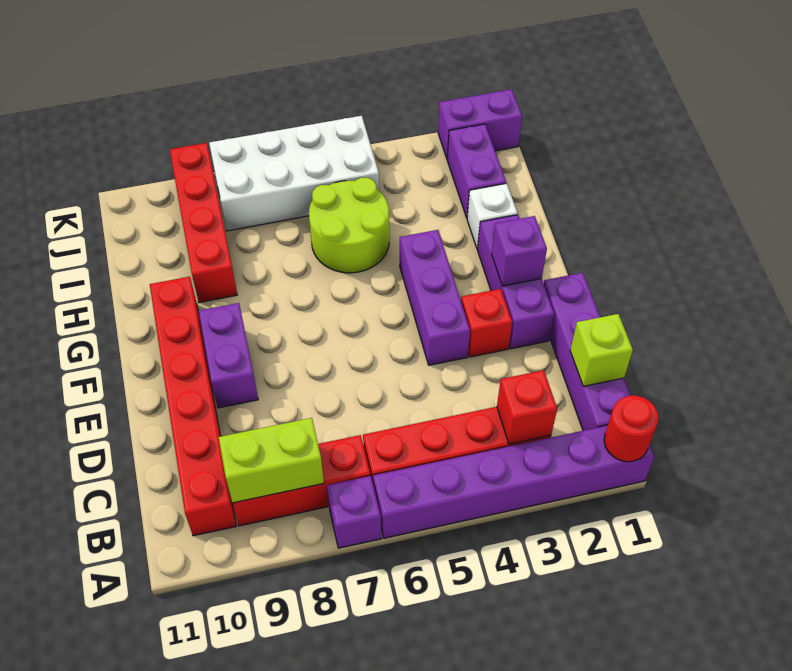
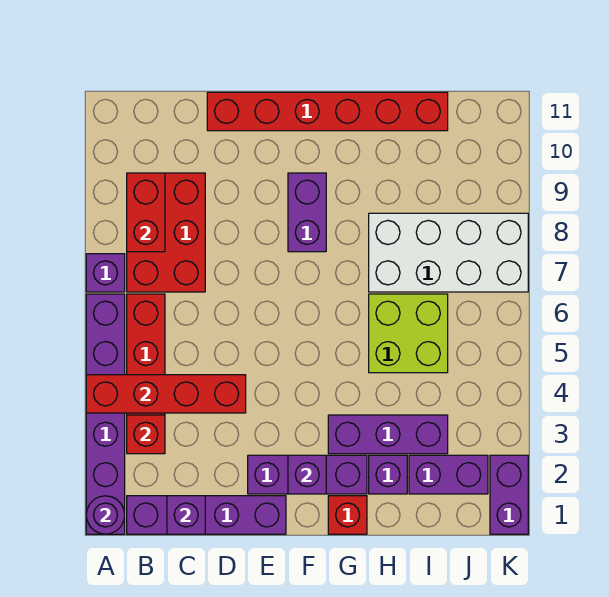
red 1x1 round brick [604,395,659,462] -> purple 1x1 round brick [86,496,125,534]
red 1x3 brick [233,435,370,526] -> red 2x3 brick [127,173,205,292]
lime 1x2 brick [219,418,324,503] -> red 1x2 brick [127,173,165,252]
red 1x6 brick [150,277,236,536] -> red 1x6 brick moved to [207,92,448,131]
lime 1x1 brick [570,314,633,386] -> purple 1x1 brick [167,496,205,534]
red 1x1 brick [461,289,512,357] -> red 1x1 brick moved to [328,496,367,534]
purple 1x3 brick [400,230,470,365] -> purple 1x3 brick moved to [328,415,448,454]
purple 1x2 brick [198,303,258,408] -> purple 1x2 brick turned to [288,173,326,252]
white 1x1 brick [467,183,518,249] -> purple 1x1 brick [369,455,407,494]
lime 2x2 round brick [309,178,389,273] -> lime 2x2 brick [369,294,448,373]
red 1x4 brick [170,143,237,303] -> red 1x4 brick moved to [86,375,246,413]
white 2x4 brick [209,116,379,231] -> white 2x4 brick turned to [369,213,528,292]

